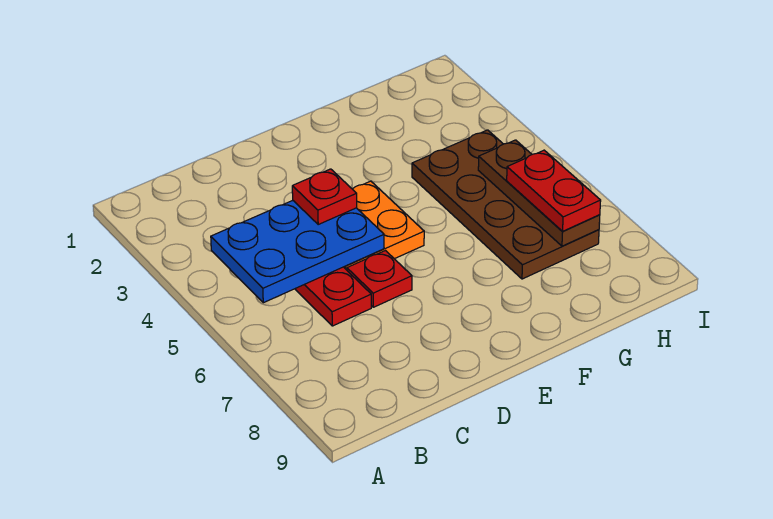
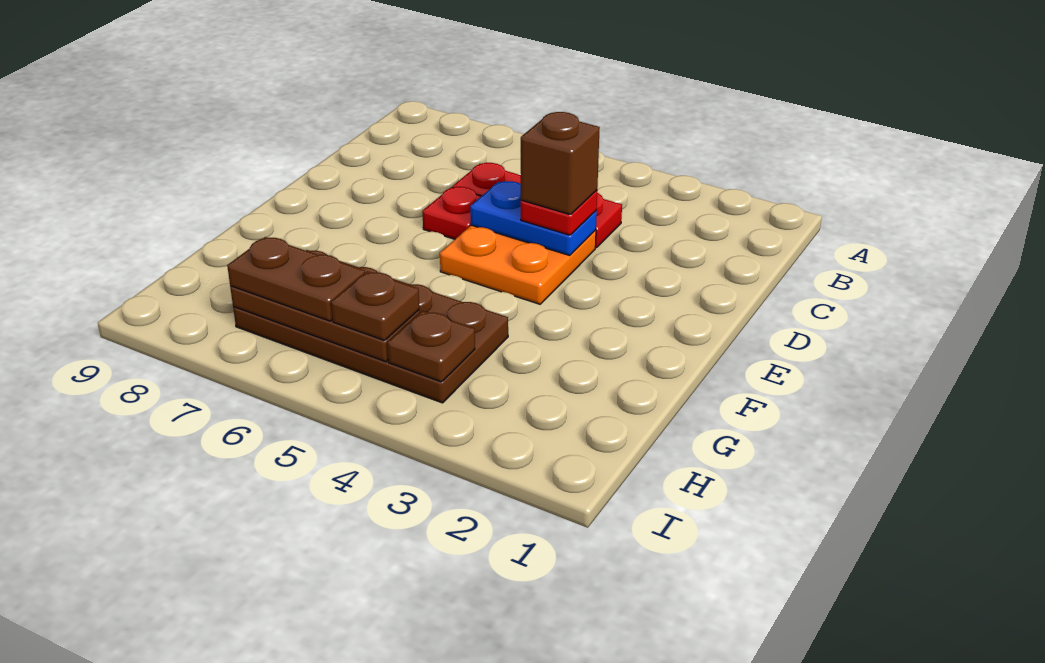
blue 2x3 plate [211,201,384,303] -> blue 1x2 plate [470,181,597,255]
none -> brown 1x1 brick [521,112,600,215]
none -> brown 1x1 plate [387,311,475,382]
none -> brown 1x1 plate [331,271,419,340]
red 1x2 plate [507,150,601,231] -> brown 1x2 plate [227,237,365,321]

